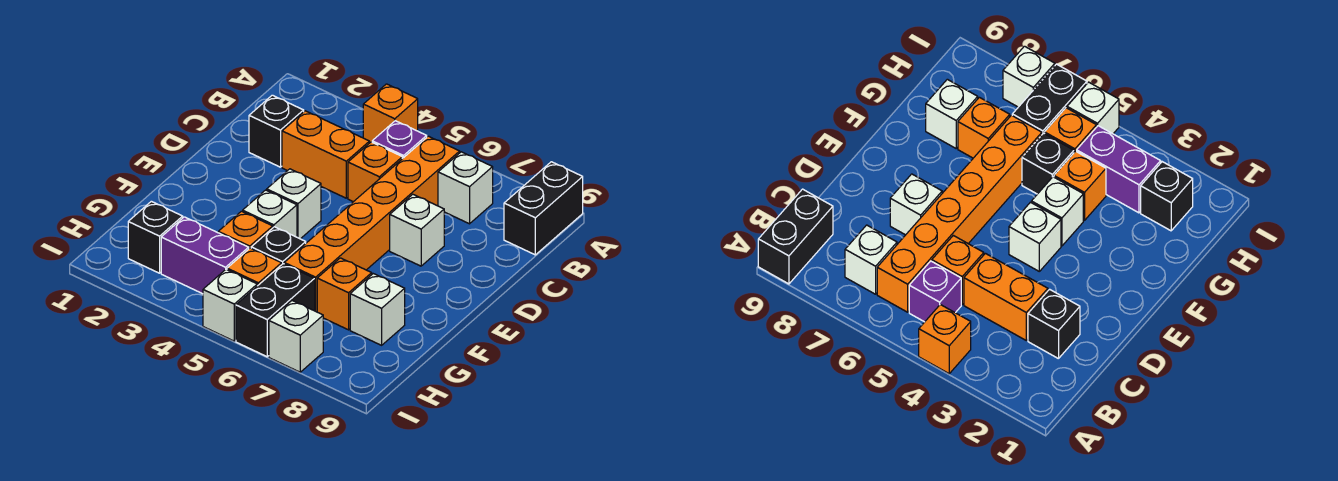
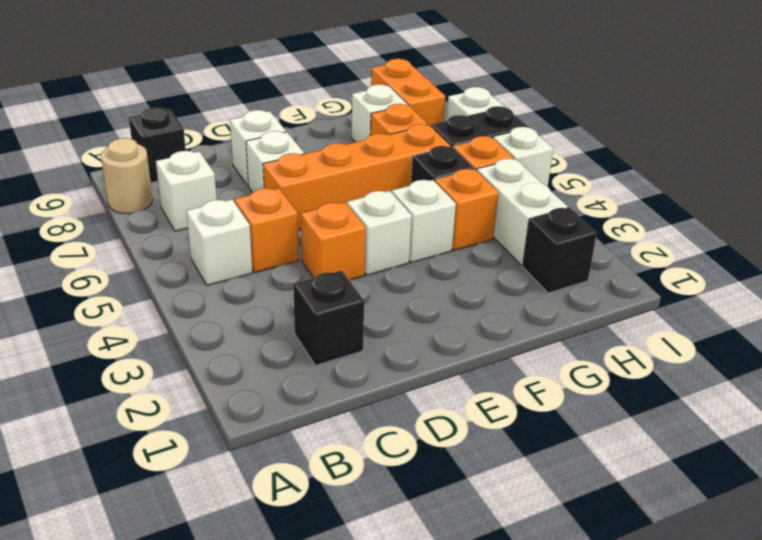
orange 1x1 brick [363,84,418,143] -> orange 1x1 brick moved to [301,202,366,280]
none -> tan 1x1 round brick [101,138,153,214]
black 1x2 brick [504,162,583,255] -> black 1x1 brick [129,108,186,183]
purple 1x1 brick [372,121,427,159] -> white 1x1 brick [186,200,252,285]
orange 1x6 brick [284,136,460,312] -> orange 1x4 brick [263,124,450,230]
orange 1x2 brick [282,111,369,198] -> orange 1x2 brick moved to [371,59,445,126]
none -> white 1x1 brick [230,110,286,186]
purple 1x2 brick [161,217,249,294] -> white 1x2 brick [477,159,567,265]

